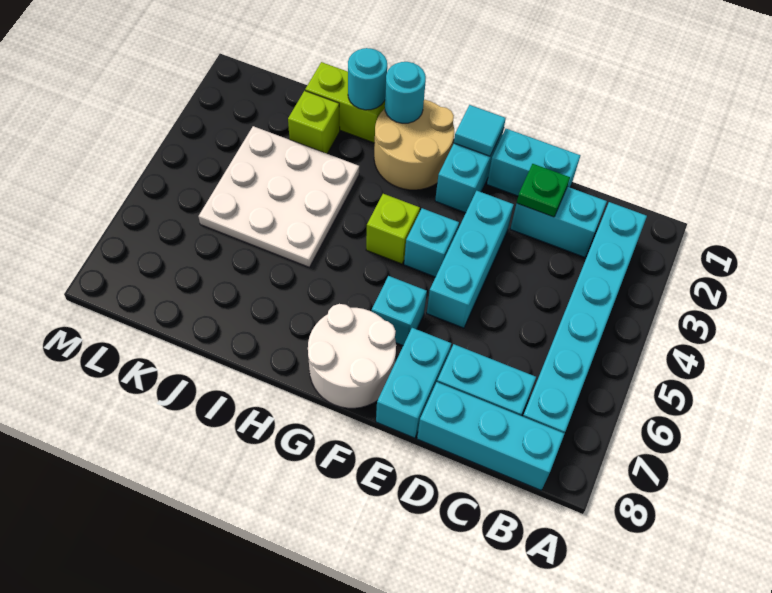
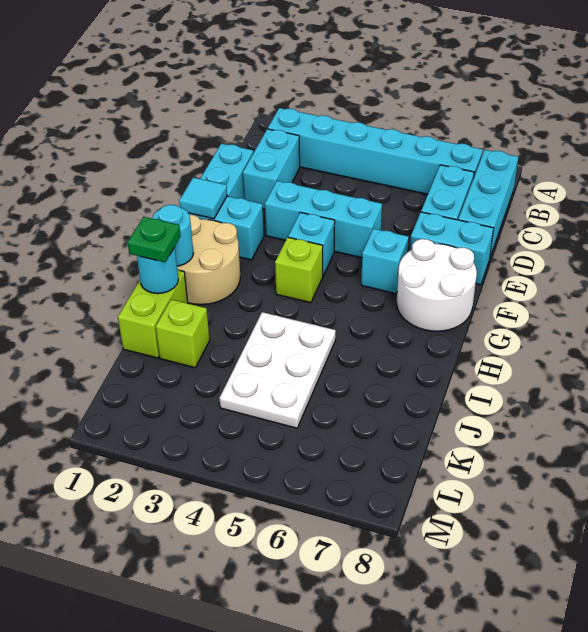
green 1x1 plate [517,164,570,217] -> green 1x1 plate moved to [128,217,181,262]
white 3x3 plate [199,126,359,267] -> white 2x3 plate [220,312,336,428]

